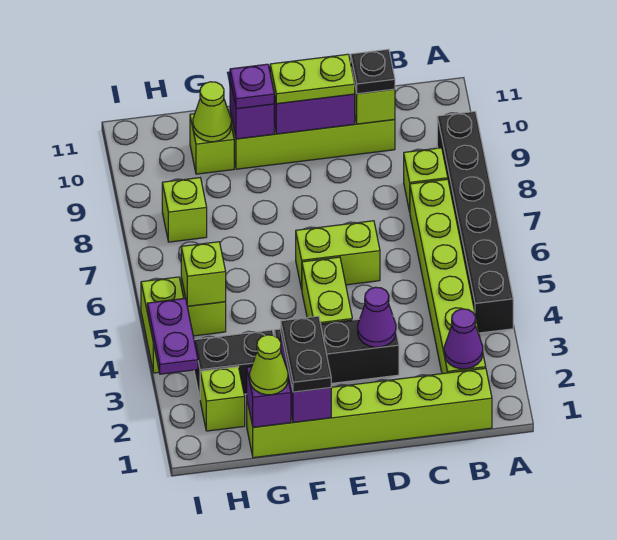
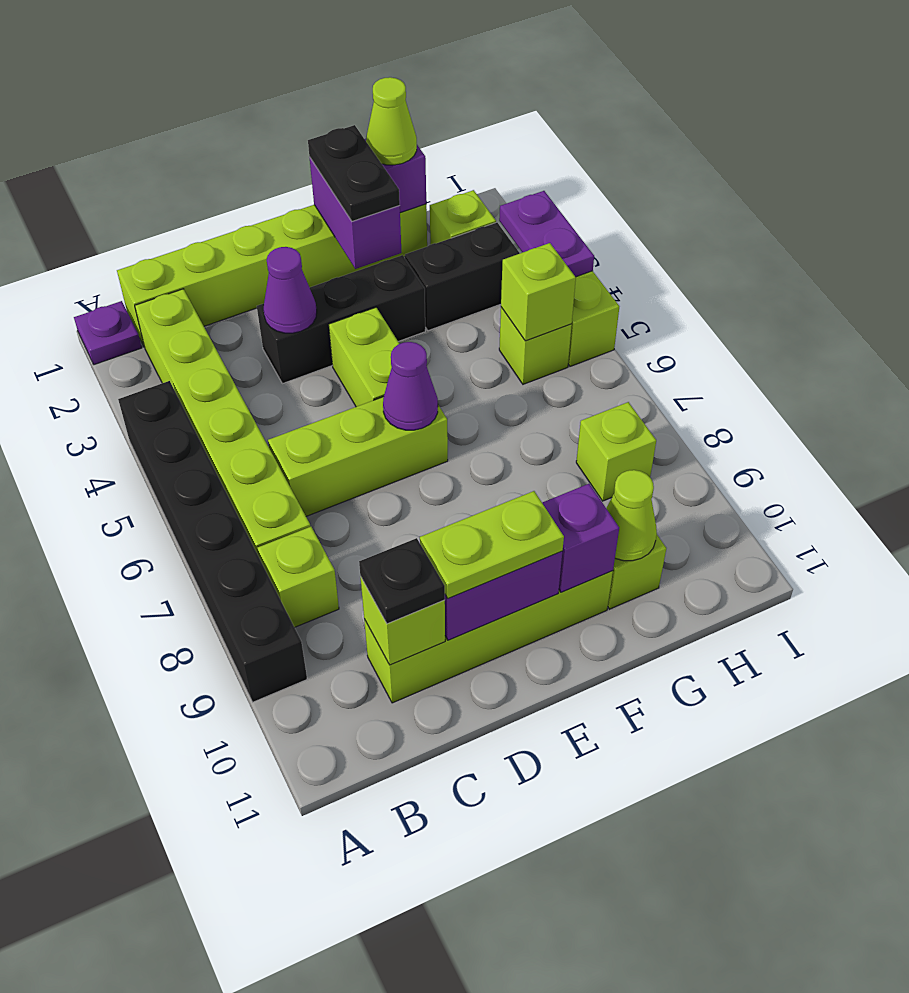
purple 1x1 cone [444,309,483,369] -> purple 1x1 cone moved to [383,342,438,430]
lime 1x2 brick [296,221,380,290] -> lime 1x3 brick [268,397,448,516]
purple 1x1 plate [230,64,274,109] -> purple 1x1 plate moved to [74,301,142,365]

